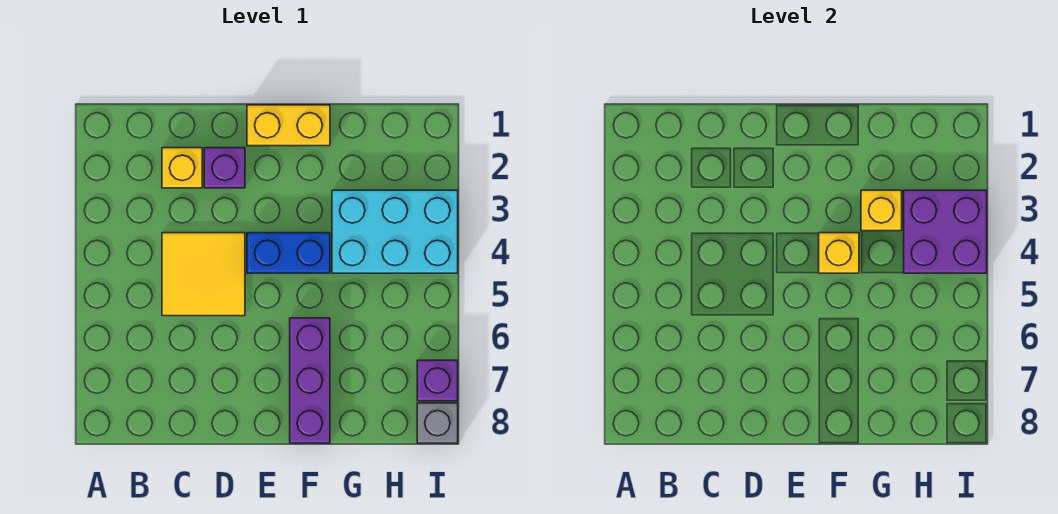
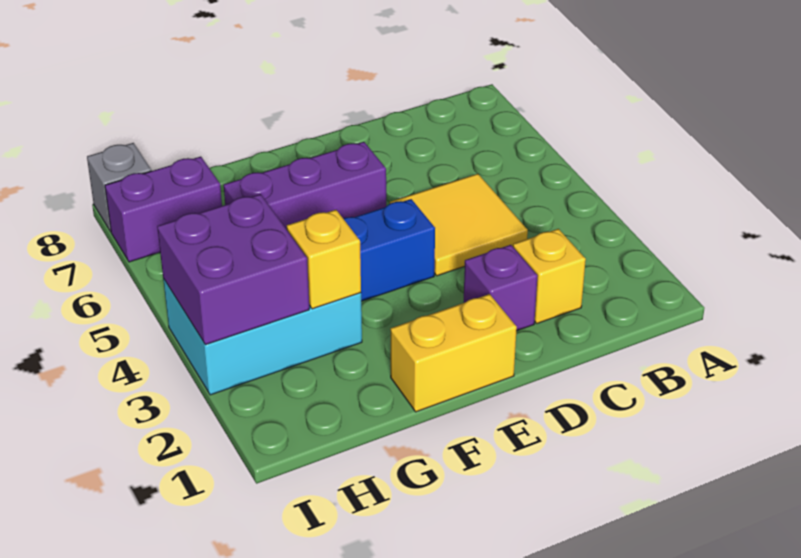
yellow 1x1 brick [819,233,859,273] -> none
purple 1x3 brick [290,318,330,443] -> purple 1x3 brick turned to [224,142,386,229]
purple 1x1 brick [417,360,458,401] -> purple 1x2 brick [105,157,222,262]

